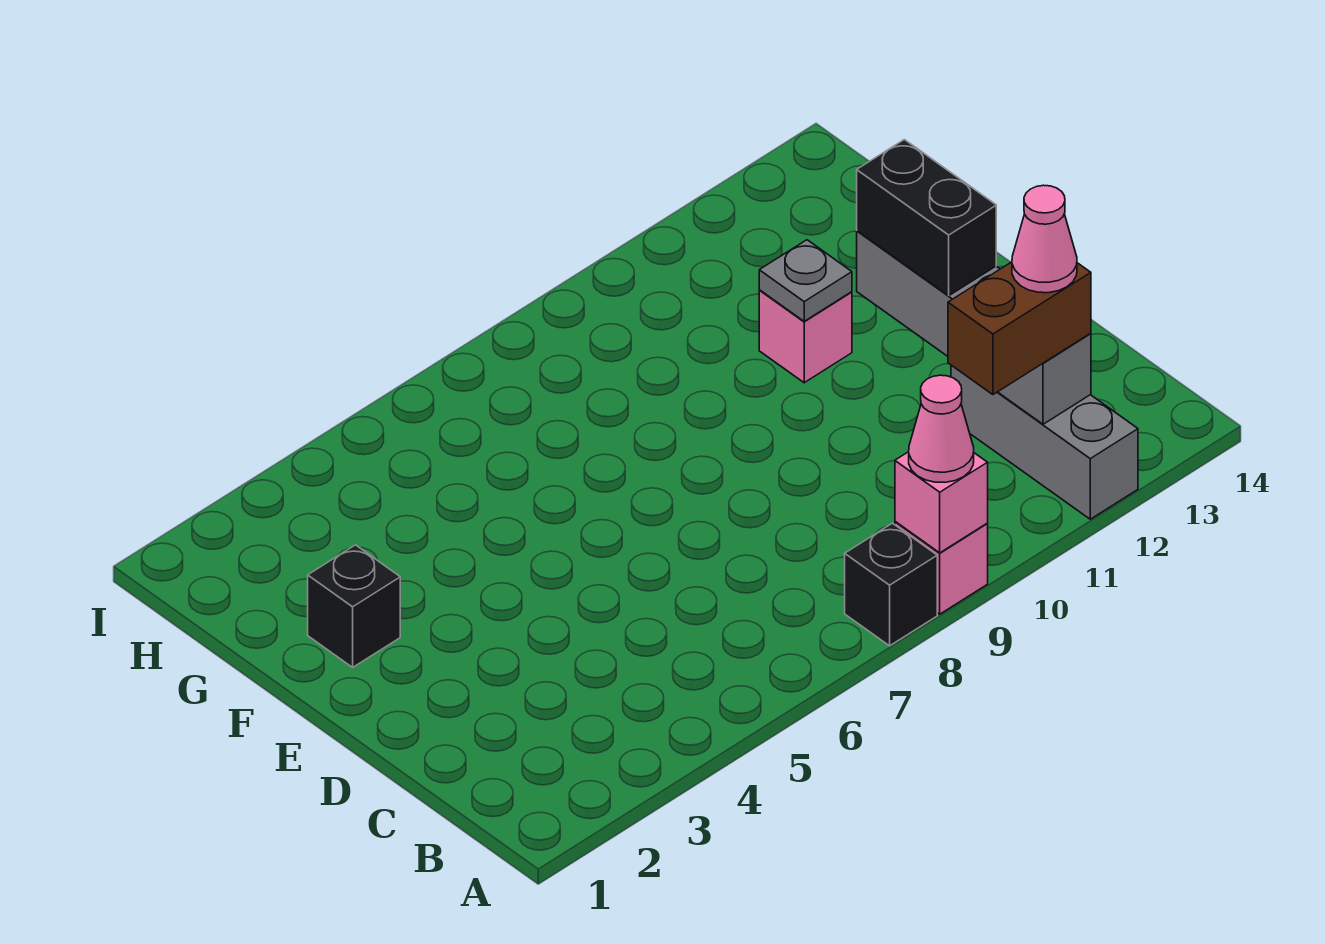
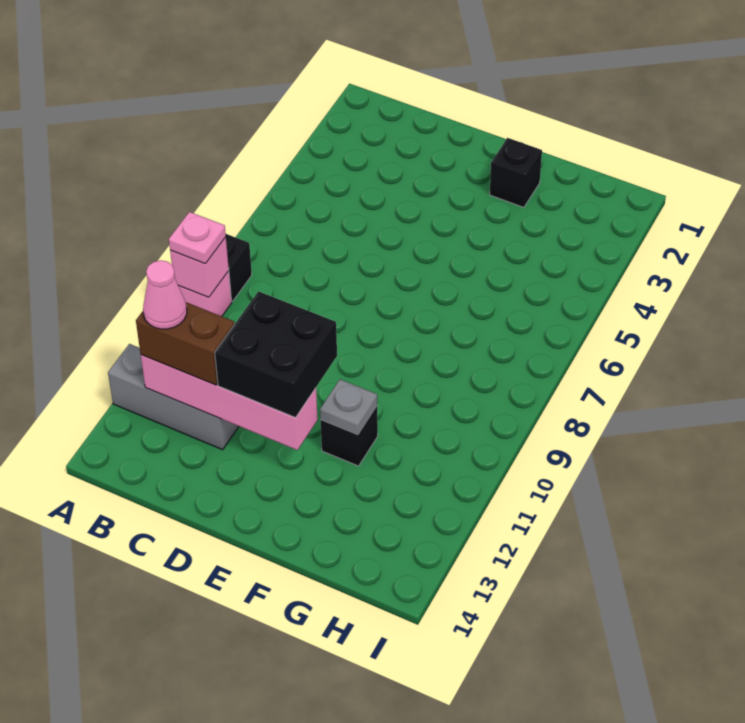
pink 1x1 cone [909,375,974,482] -> pink 1x1 plate [169,212,226,264]
brown 1x2 brick [948,262,1091,395] -> brown 1x2 brick turned to [136,302,235,385]
grey 1x4 brick [857,231,1091,424] -> pink 1x4 brick [141,355,318,450]
black 1x2 brick [857,140,996,296] -> black 2x2 brick [215,291,337,418]
pink 1x1 brick [759,290,852,383] -> black 1x1 brick [321,406,378,466]

